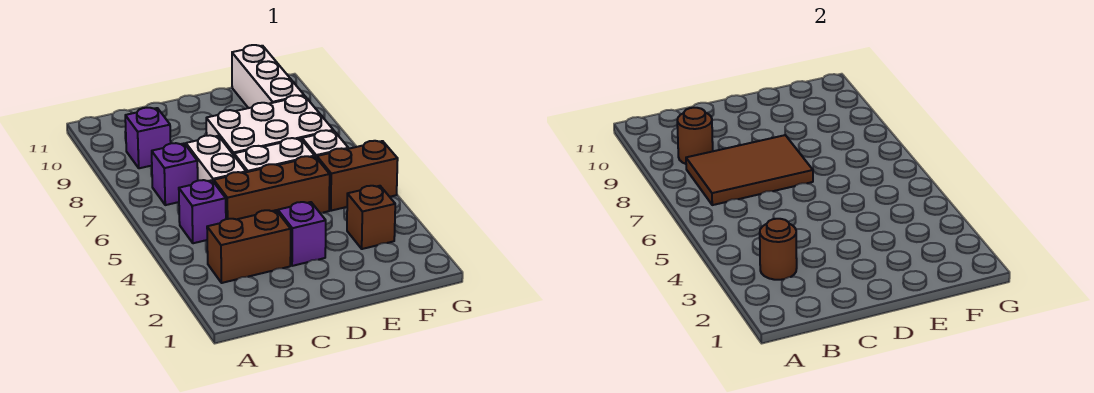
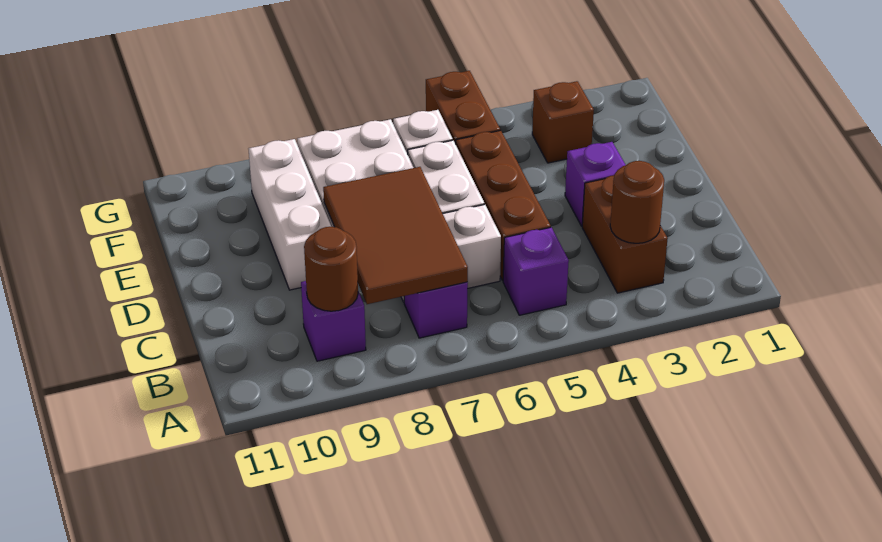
white 1x3 brick [232,45,304,108] -> white 1x3 brick turned to [249,139,331,290]

